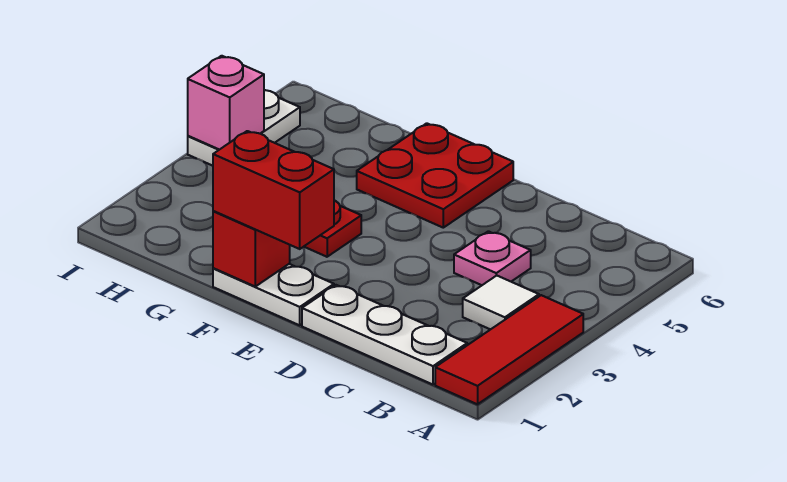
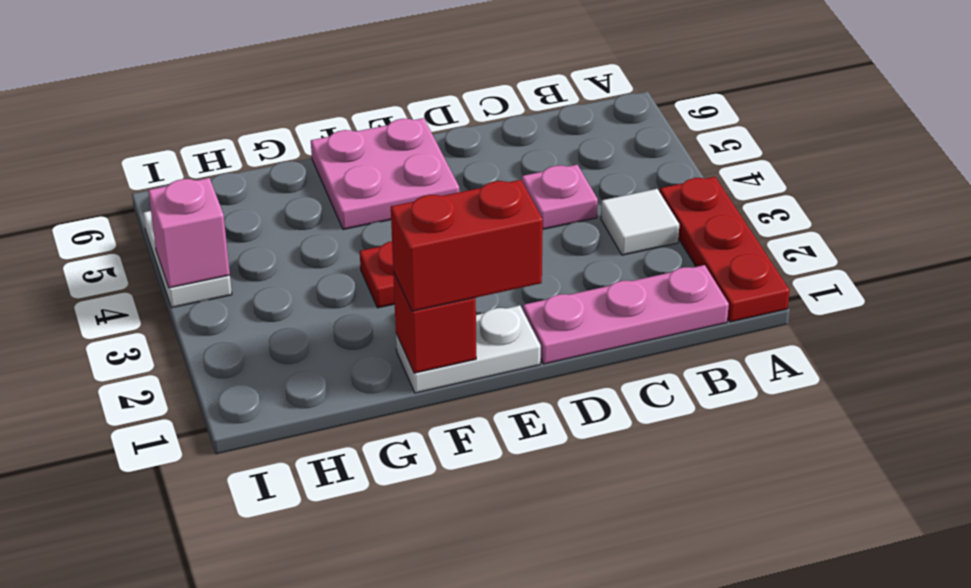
red 1x3 tile [435,295,583,404] -> red 1x3 plate [660,177,790,322]
white 1x3 plate [302,285,467,385] -> pink 1x3 plate [523,265,729,364]
red 2x2 plate [357,123,513,228] -> pink 2x2 plate [311,118,459,230]

